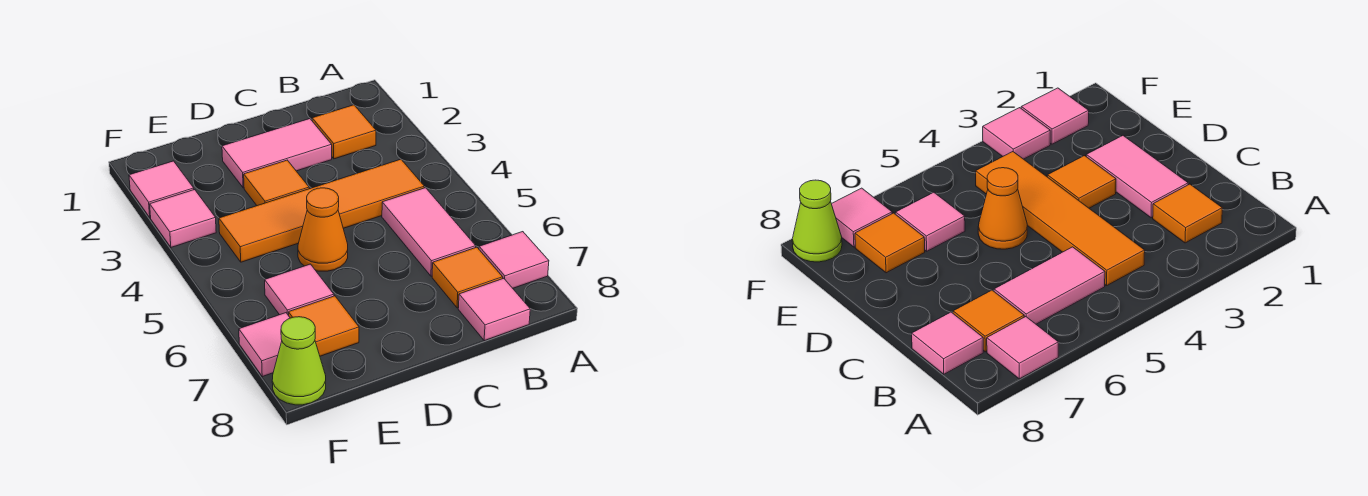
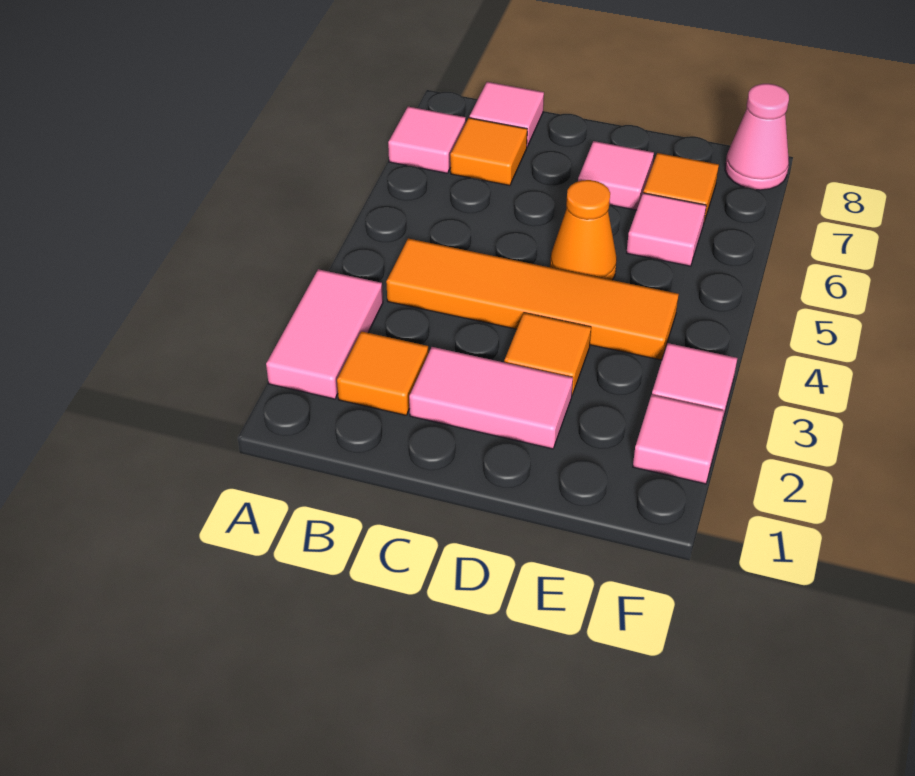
pink 1x2 tile [382,188,476,276] -> pink 1x2 tile moved to [266,269,383,399]
pink 1x1 tile [239,313,290,377] -> pink 1x1 tile moved to [578,141,654,210]
lime 1x1 cone [272,317,326,405] -> pink 1x1 cone [725,84,789,190]

